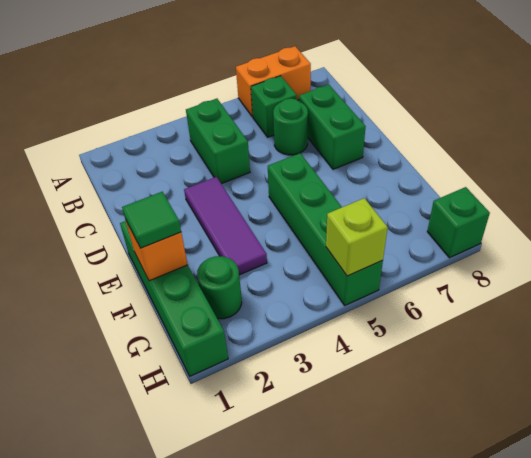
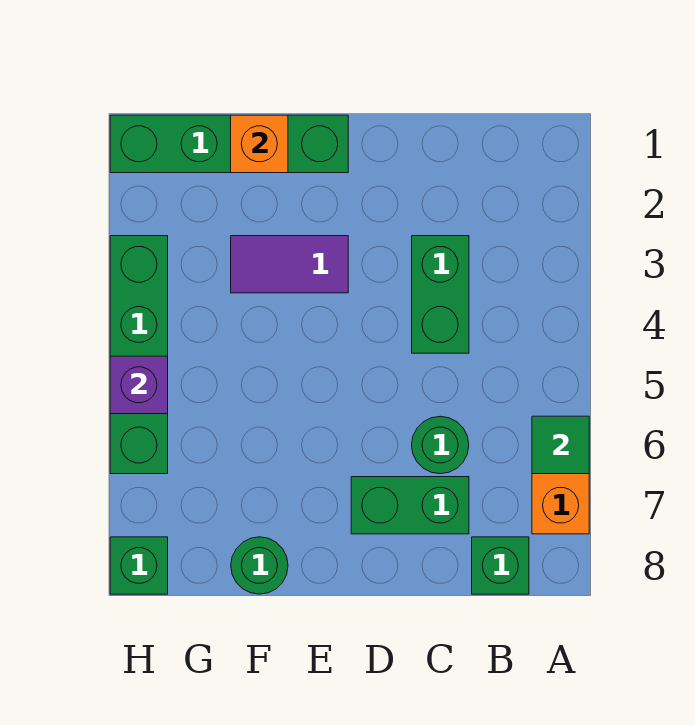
green 1x2 brick [186,99,250,184] -> green 1x2 brick turned to [412,236,469,353]
green 1x1 brick [251,76,297,137] -> green 1x1 brick moved to [472,537,529,594]
purple 1x3 tile [184,177,267,275] -> purple 1x2 tile [231,236,348,293]
green 1x4 brick [268,153,383,305] -> green 1x4 brick turned to [110,236,168,474]
green 1x1 tile [122,192,181,248] -> green 1x1 tile moved to [532,416,589,474]
green 1x1 round brick [197,256,242,319] -> green 1x1 round brick moved to [231,537,288,594]
lime 1x1 brick [326,198,388,276] -> purple 1x1 brick [110,356,168,414]

